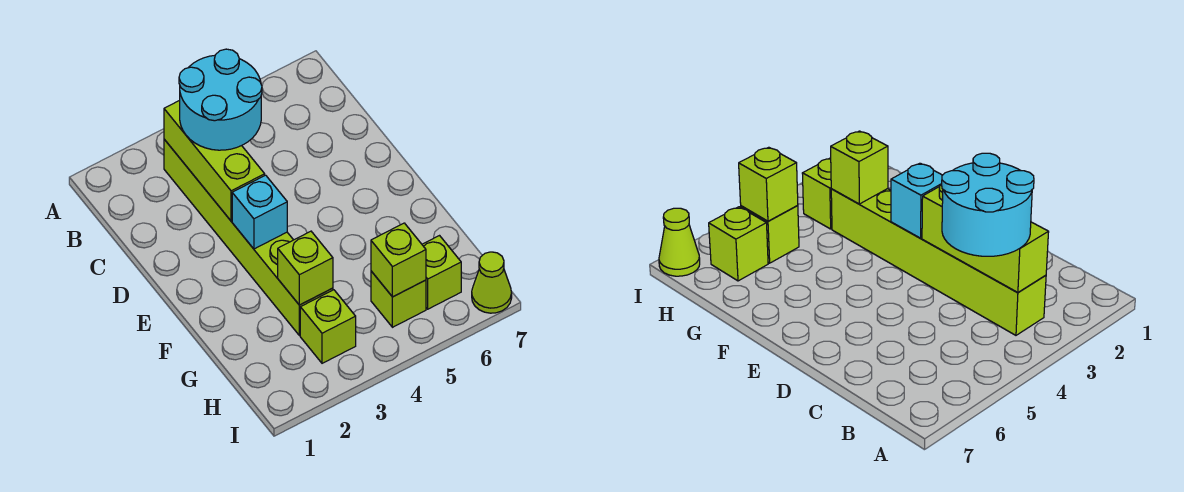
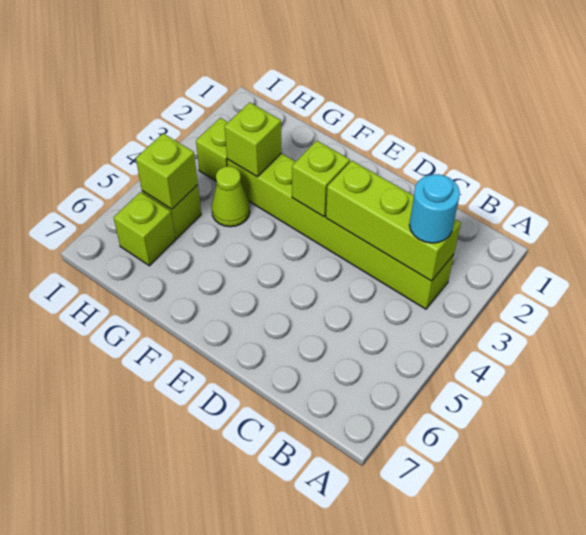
cyan 2x2 round brick [179,49,262,150] -> cyan 1x1 round brick [409,174,460,243]
cyan 1x1 brick [232,175,287,249] -> lime 1x1 brick [292,141,350,217]
lime 1x1 cone [472,252,512,313] -> lime 1x1 cone moved to [212,166,250,227]

